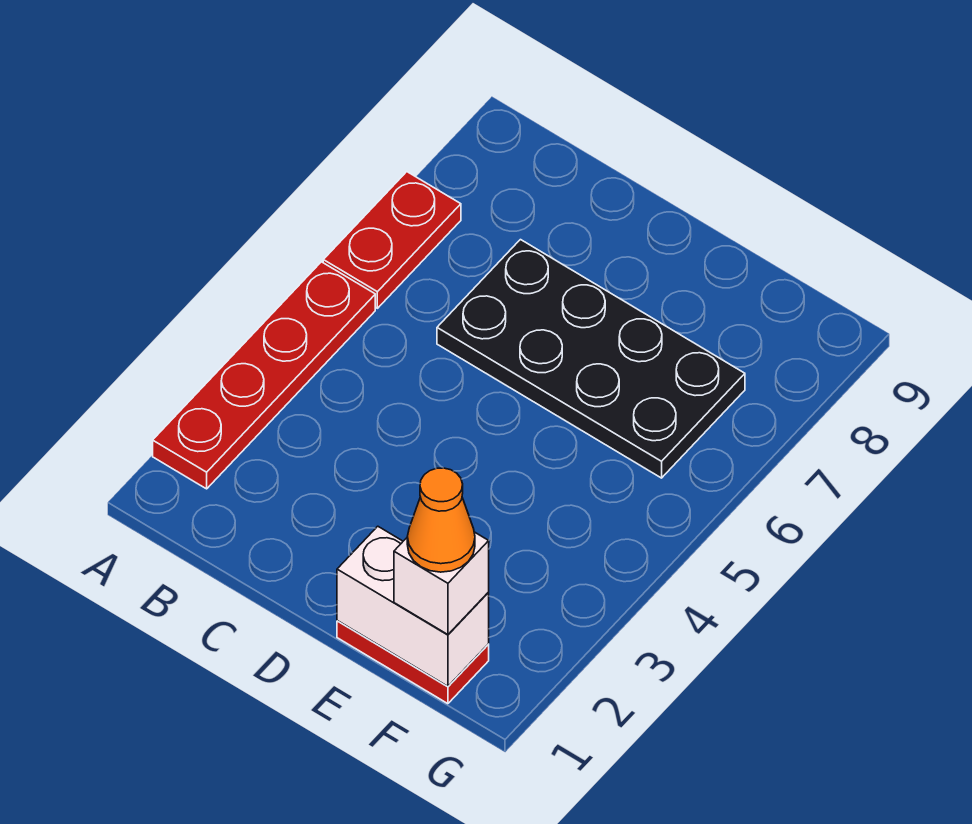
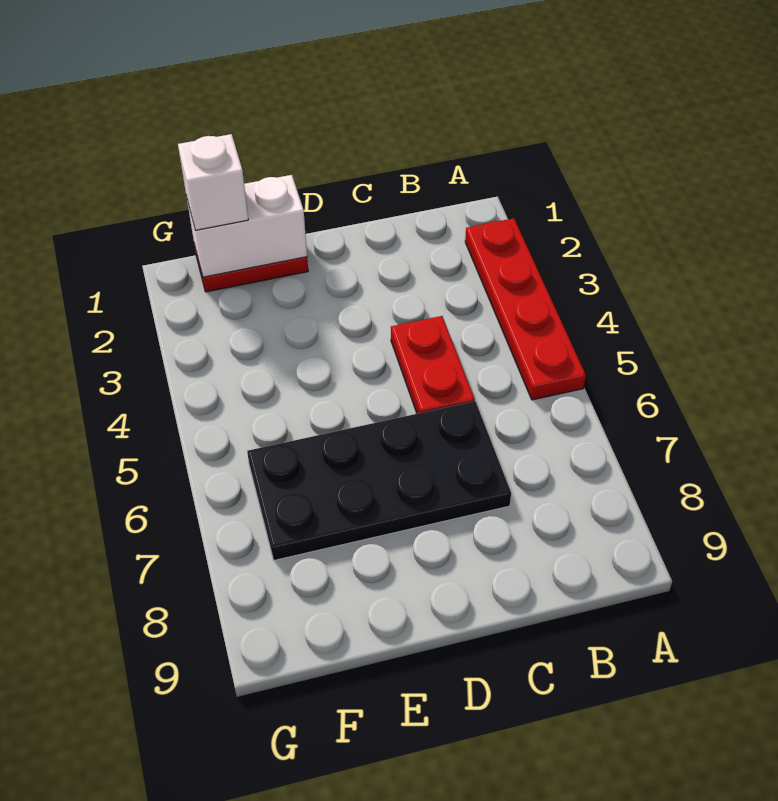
red 1x2 plate [323,172,461,308] -> red 1x2 plate moved to [391,316,475,414]
orange 1x1 cone [407,468,475,572] -> none

